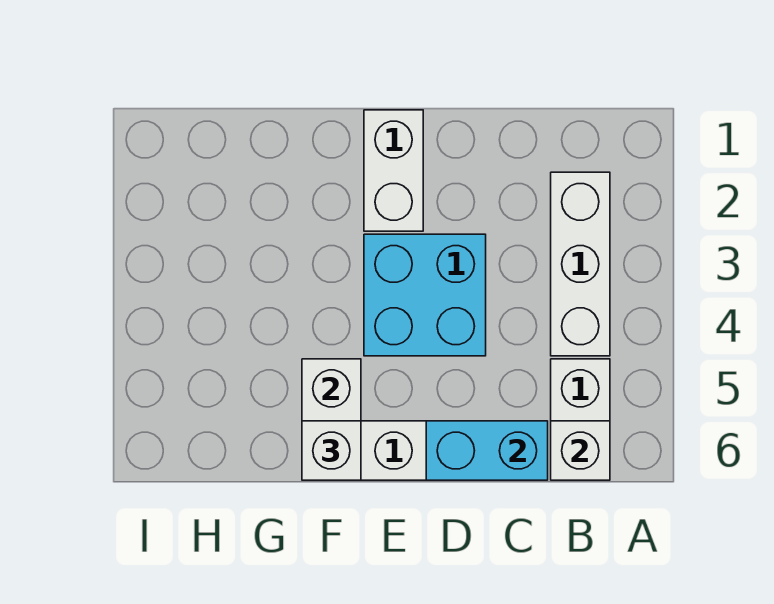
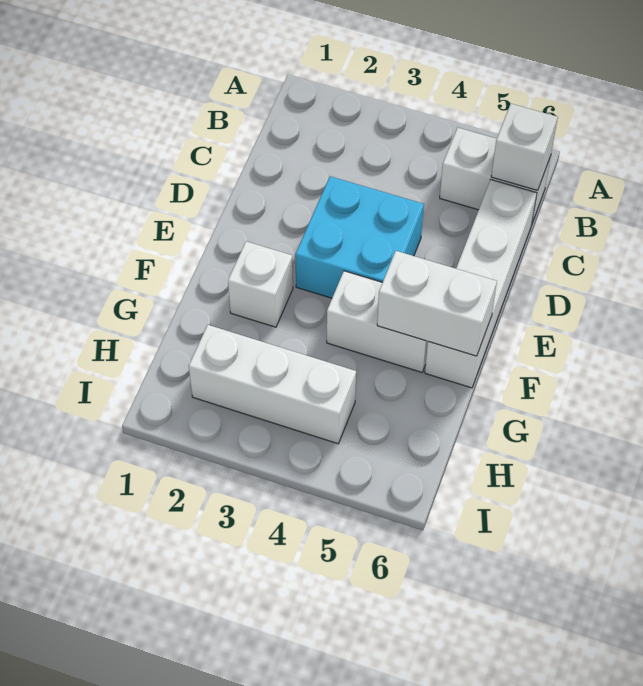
white 1x3 brick [551,172,610,356] -> white 1x3 brick moved to [189,325,356,444]
cyan 1x2 brick [426,421,548,480] -> none
white 1x2 brick [364,110,423,231] -> white 1x2 brick moved to [327,271,428,372]
white 1x1 brick [302,421,361,480] -> white 1x1 brick moved to [228,241,293,327]

